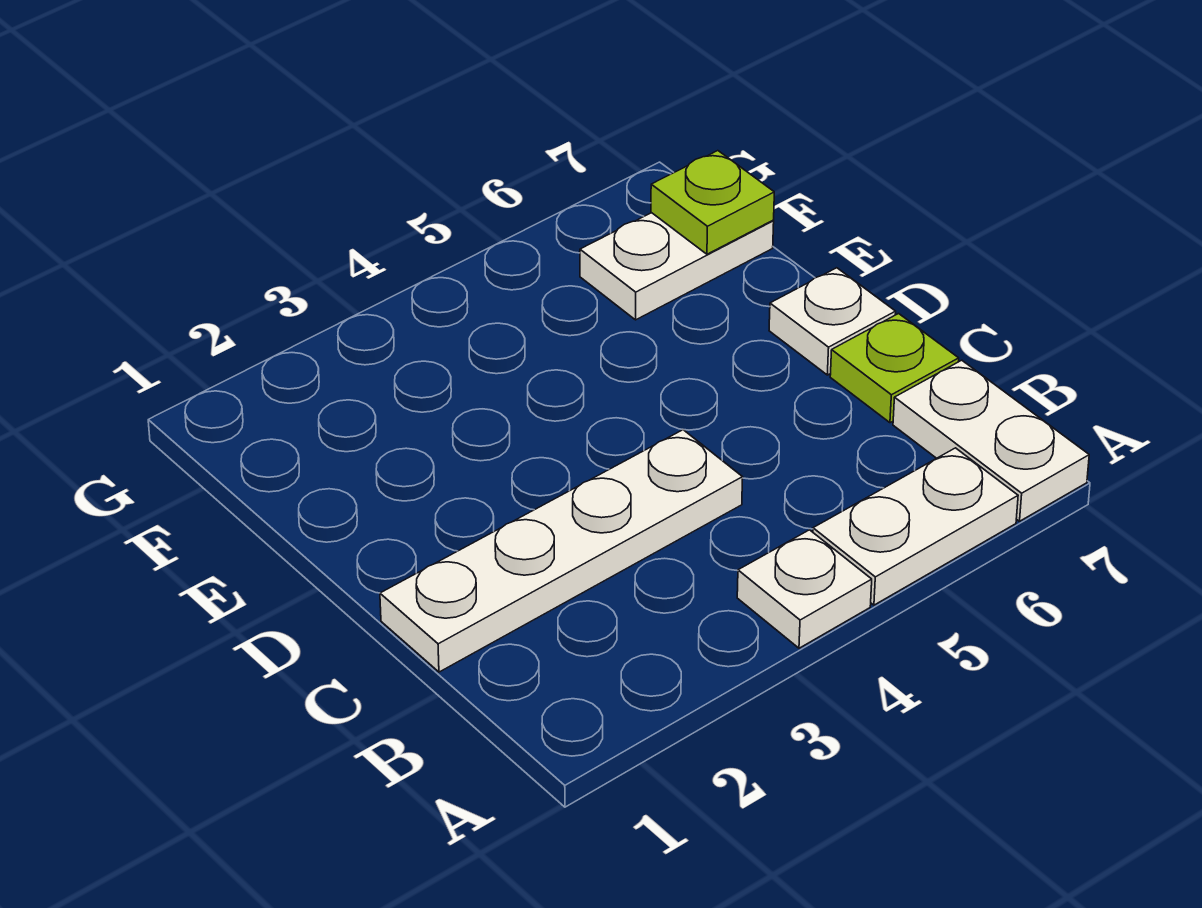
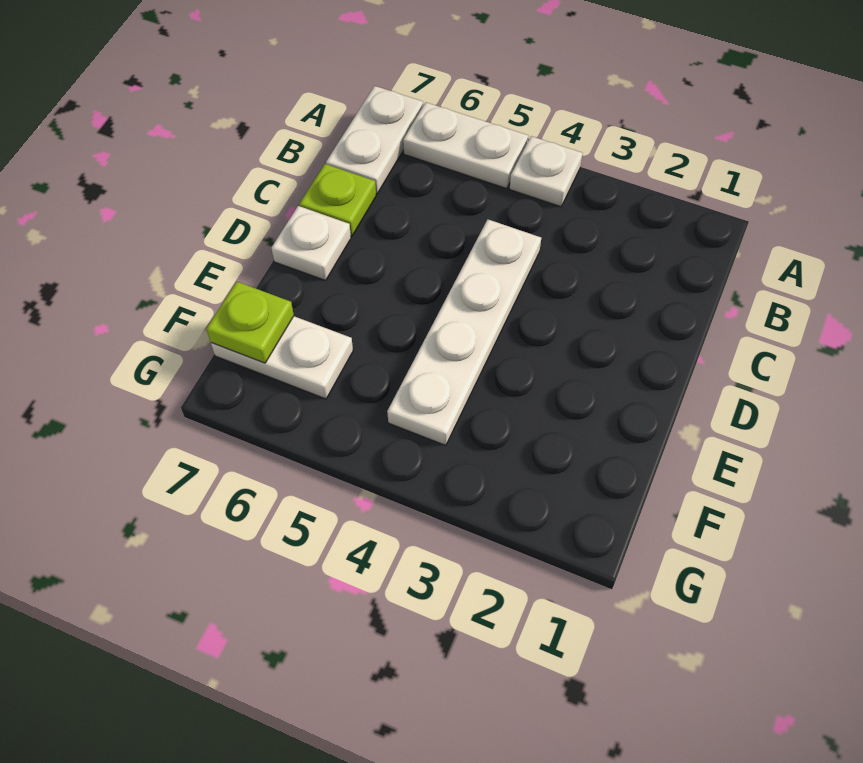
white 1x4 plate [380,430,743,672] -> white 1x4 plate turned to [387,220,541,445]

